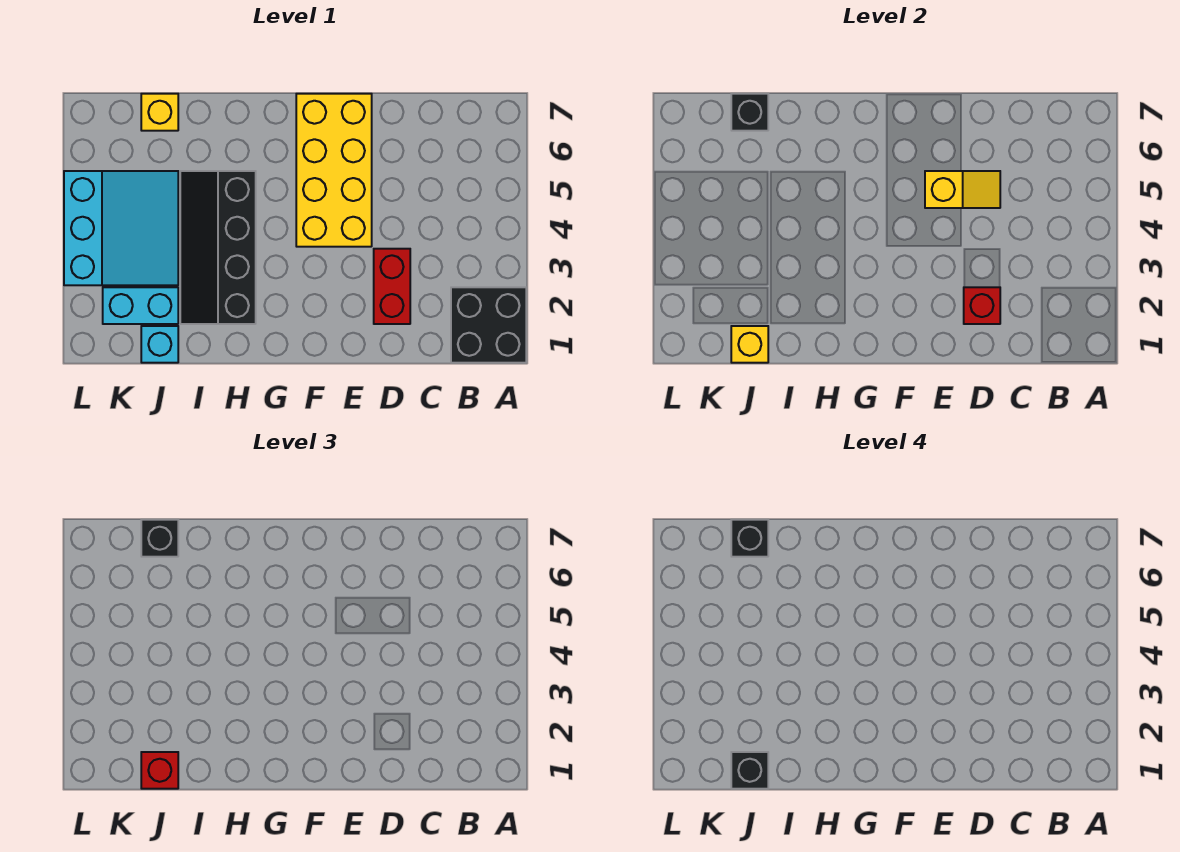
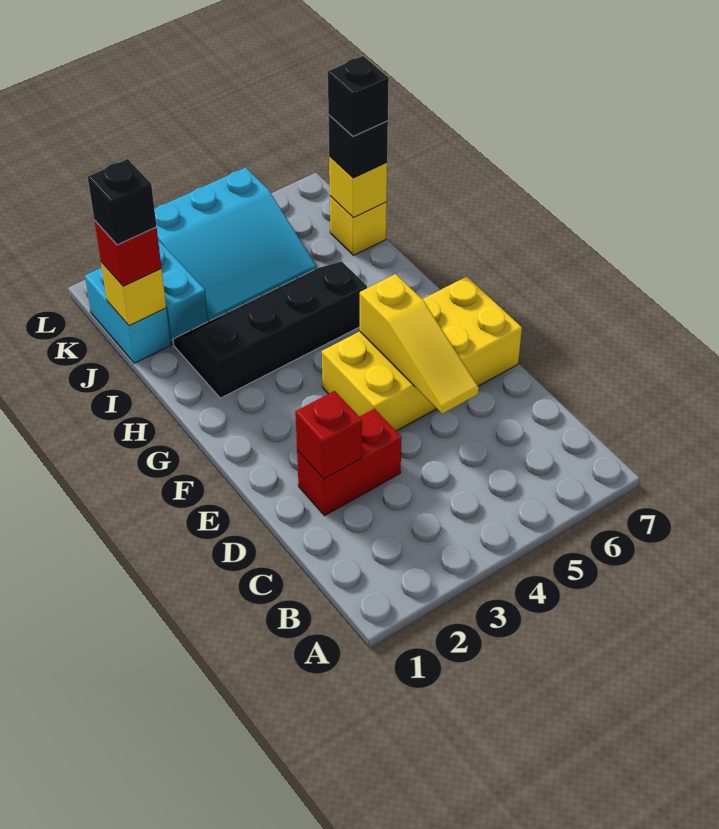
black 2x2 brick [451,287,526,363] -> none
yellow 1x2 slope [925,171,1000,208] -> yellow 1x3 slope [360,274,479,414]
cyan 1x1 brick [141,326,178,363] -> cyan 1x2 brick [85,268,171,363]
black 1x1 brick [731,94,768,131] -> yellow 1x1 brick [329,156,387,218]

